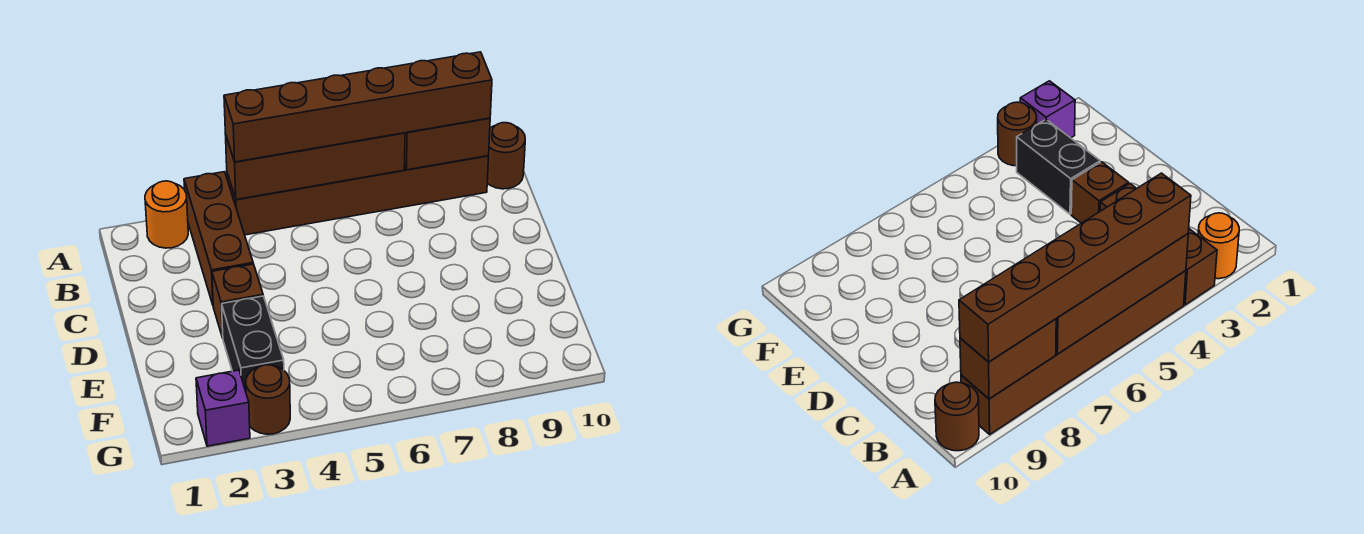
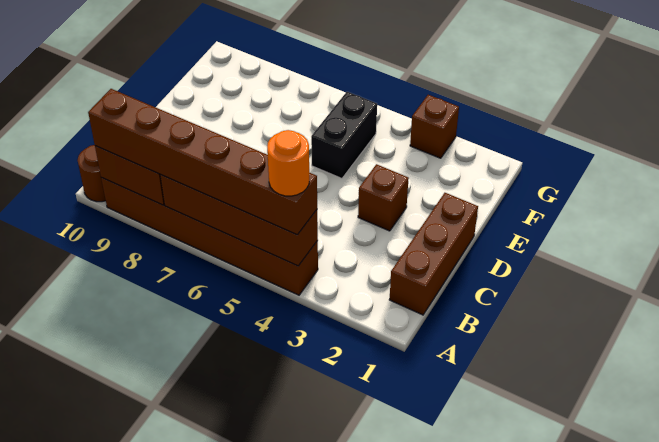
orange 1x1 round brick [145,181,188,248] -> orange 1x1 round brick moved to [267,130,309,196]
brown 1x3 brick [184,172,253,305] -> brown 1x3 brick moved to [389,193,478,315]
black 1x2 brick [222,296,284,391] -> black 1x2 brick moved to [311,92,377,178]
purple 1x1 brick [196,370,250,446] -> none
brown 1x1 round brick [246,365,290,434] -> brown 1x1 brick [410,95,459,158]

